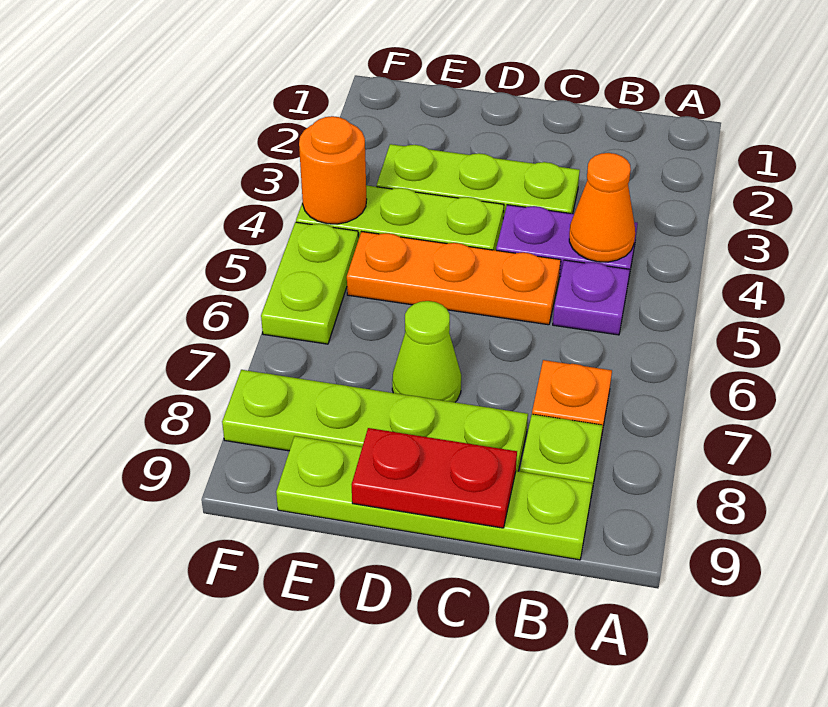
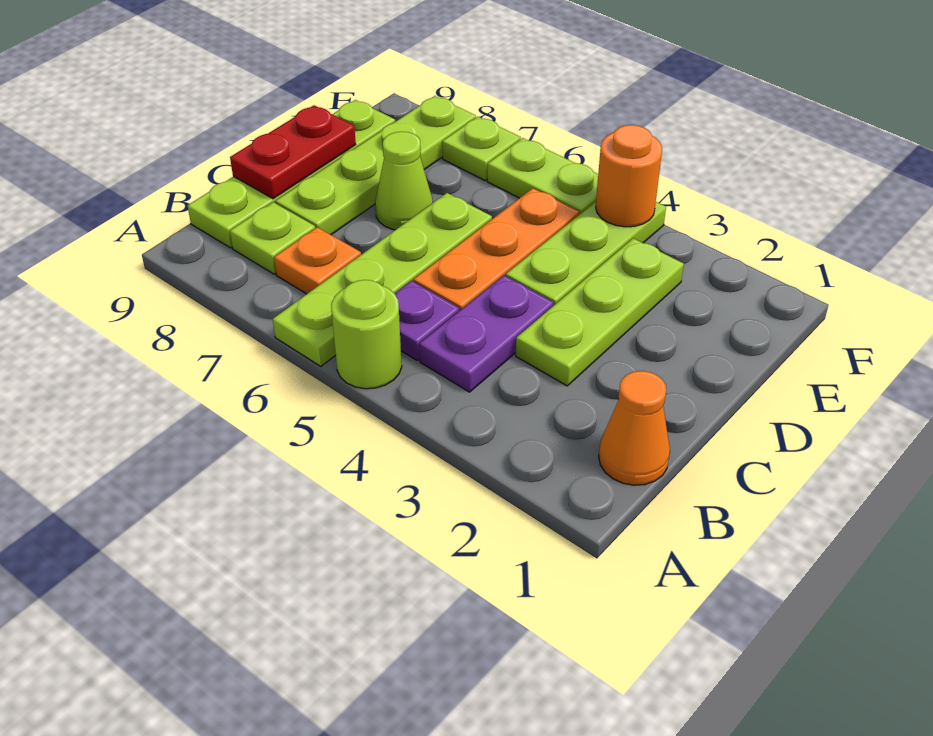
none -> lime 1x1 round brick [331,280,402,389]
none -> lime 1x4 plate [273,193,492,367]
orange 1x1 cone [569,153,635,262] -> orange 1x1 cone moved to [599,371,670,485]
none -> lime 1x1 plate [442,117,521,181]

